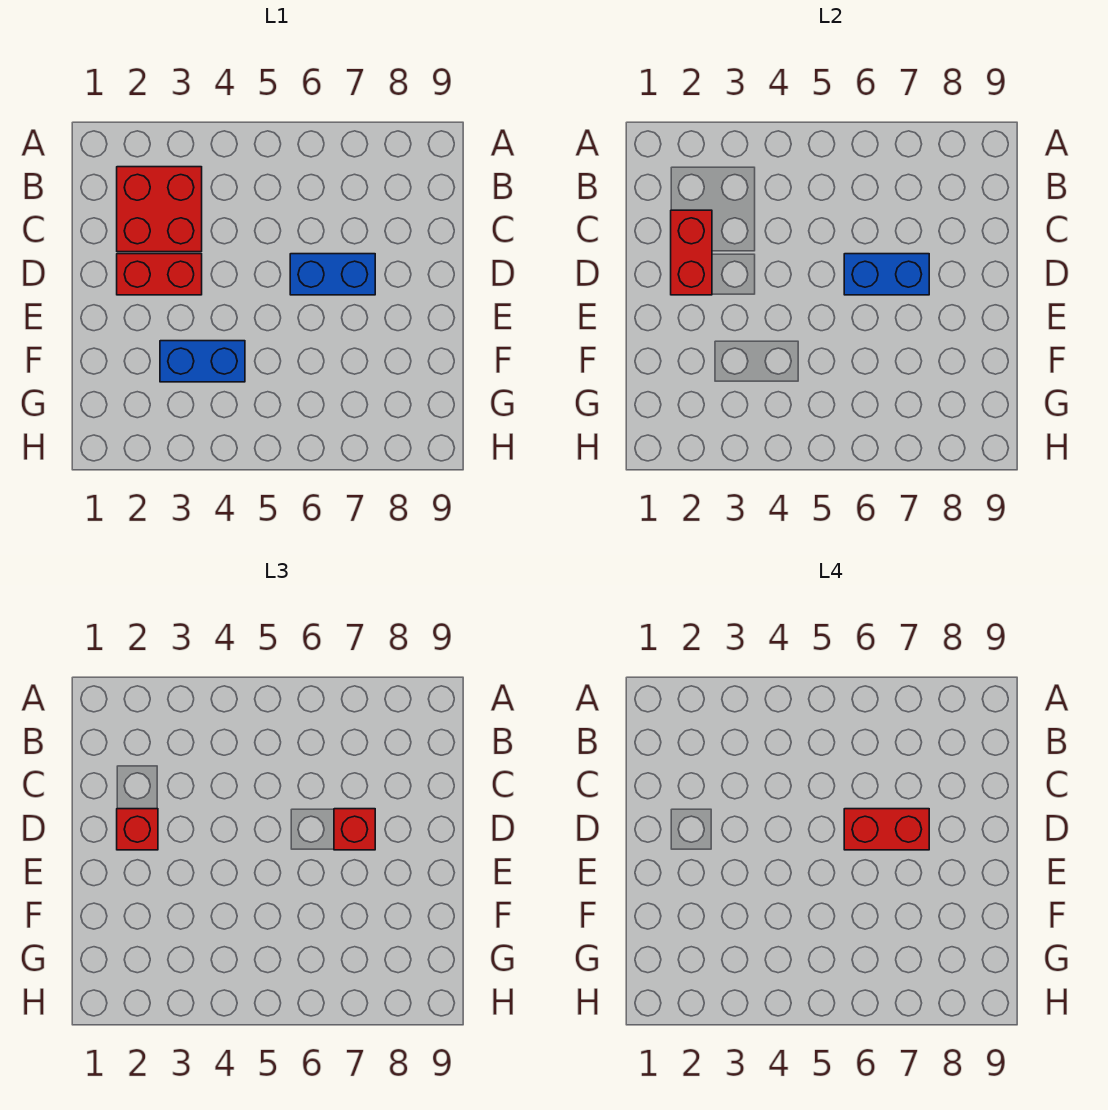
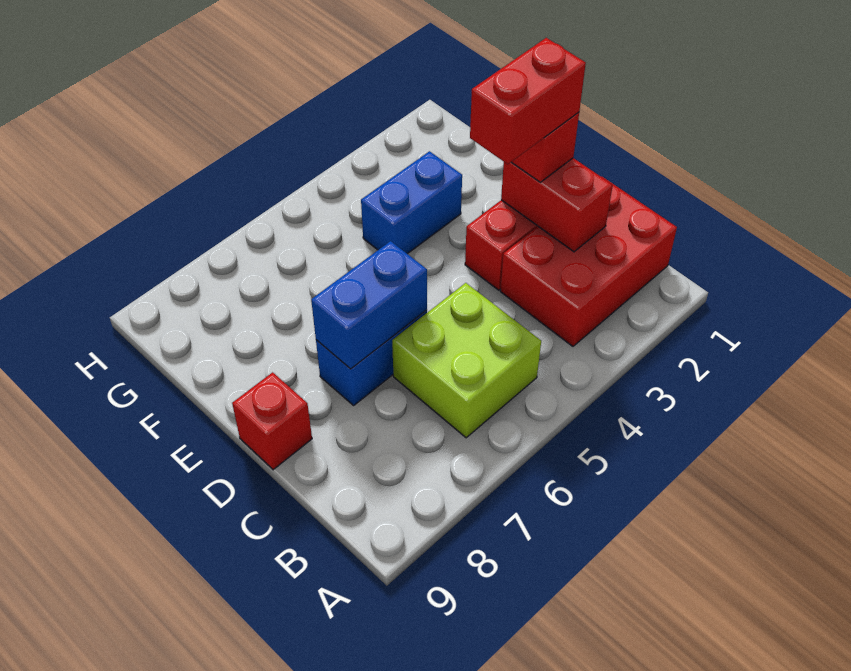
red 2x2 brick [117,167,202,252] -> red 2x3 brick [500,177,677,346]
none -> lime 2x2 brick [392,283,541,438]
red 1x2 brick [844,809,929,850] -> red 1x2 brick moved to [470,38,586,164]
red 1x1 brick [334,809,375,850] -> red 1x1 brick moved to [232,372,312,470]

